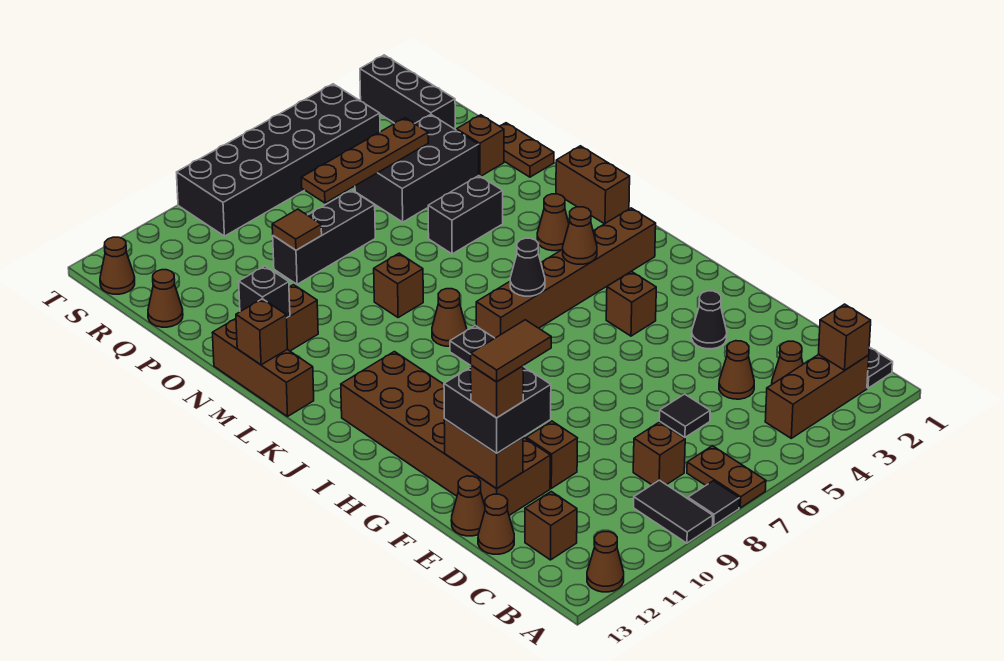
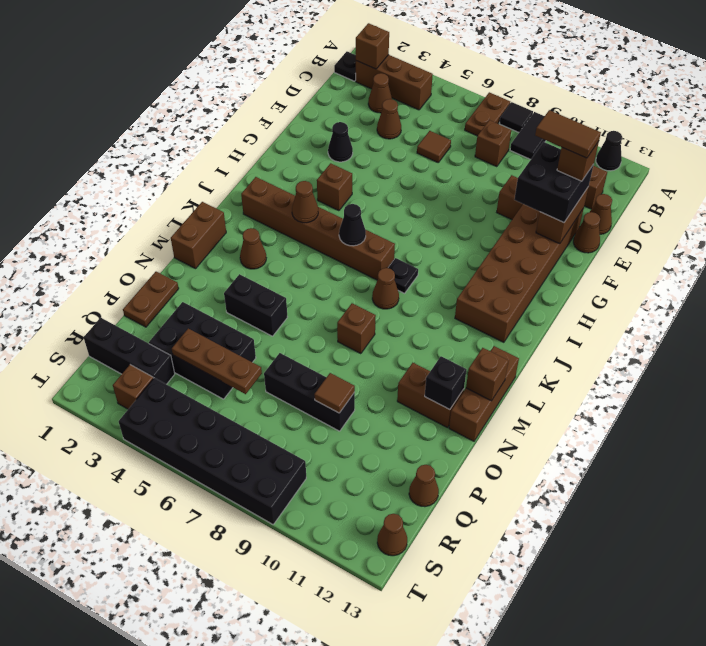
brown 1x1 cone [587,532,624,592] -> black 1x1 cone [596,131,622,171]
black 1x1 tile [659,394,710,437] -> brown 1x1 tile [417,131,451,162]
brown 1x1 brick [456,115,504,176] -> brown 1x1 brick moved to [113,365,153,409]
brown 1x4 plate [301,118,428,203] -> brown 1x3 plate [172,328,262,394]
black 1x3 brick [360,55,455,129] -> black 1x3 brick turned to [84,318,175,384]

